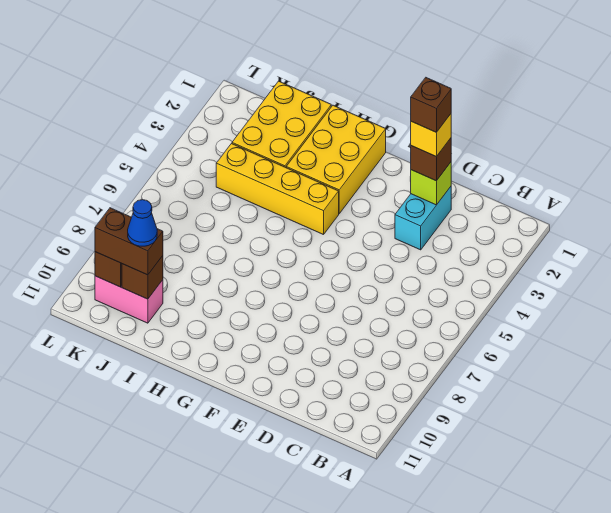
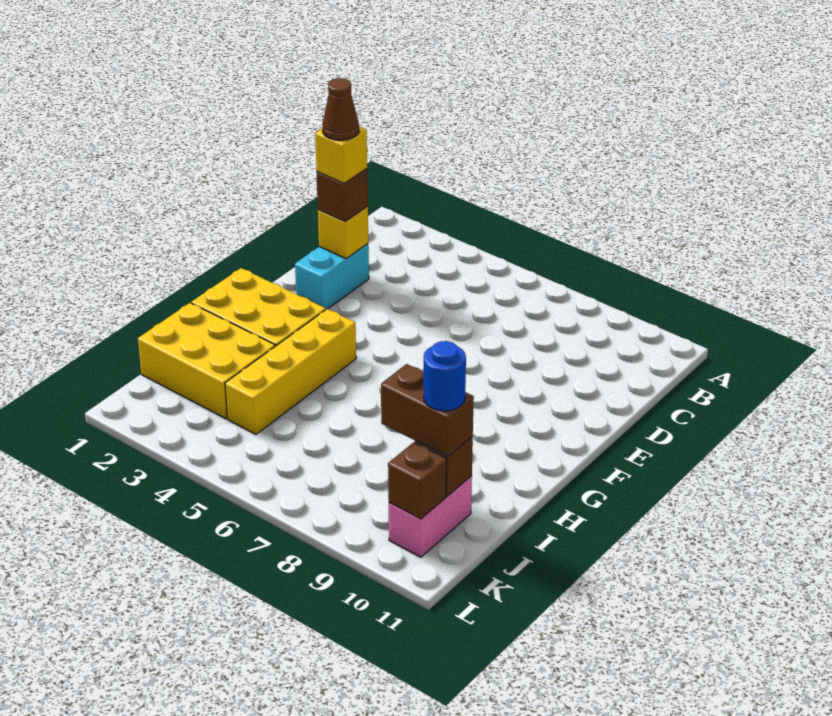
cyan 1x2 brick [395,187,451,250] -> cyan 1x2 brick turned to [295,244,369,309]
lime 1x1 brick [410,162,451,205] -> yellow 1x1 brick [318,206,368,258]
brown 1x1 brick [411,78,451,132] -> brown 1x1 cone [322,78,359,140]
brown 1x2 brick [95,208,163,275] -> brown 1x2 brick turned to [381,364,474,457]
blue 1x1 cone [128,200,157,246] -> blue 1x1 round brick [424,341,466,411]

